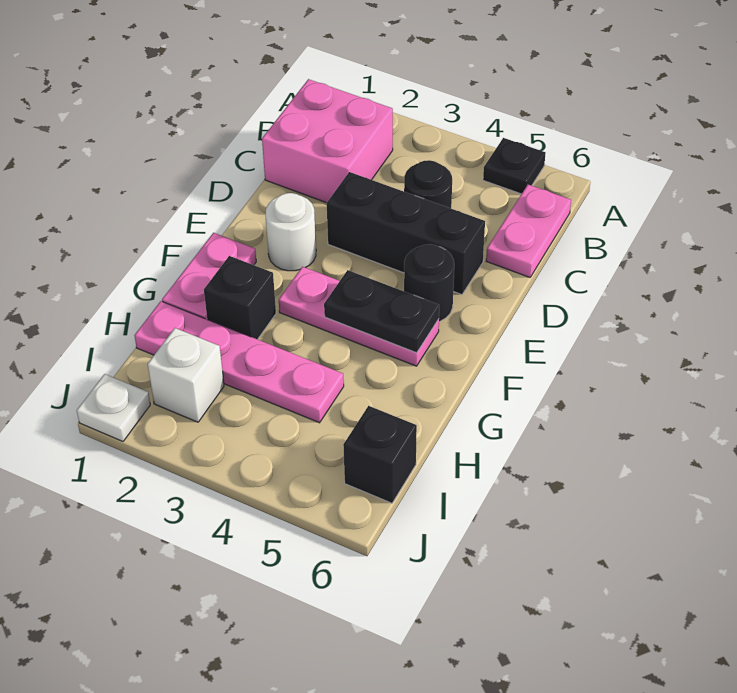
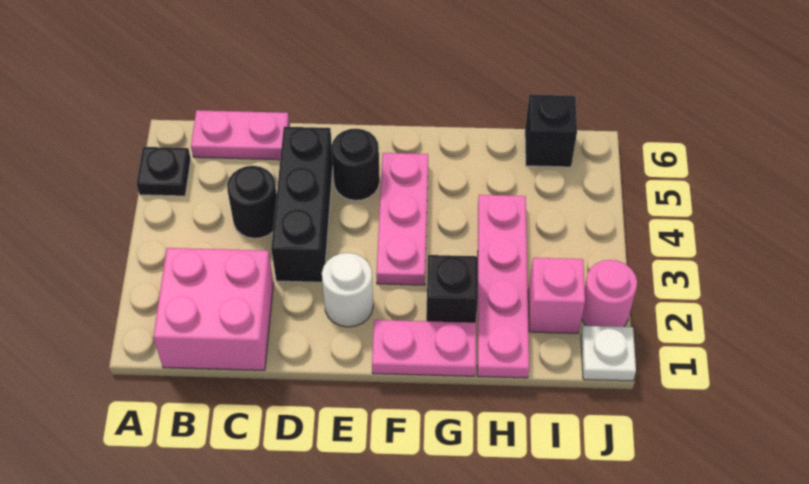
black 1x2 plate [324,270,439,353] -> none
white 1x1 brick [148,328,224,422] -> pink 1x1 brick [528,258,585,333]
none -> pink 1x1 round brick [582,260,637,327]

